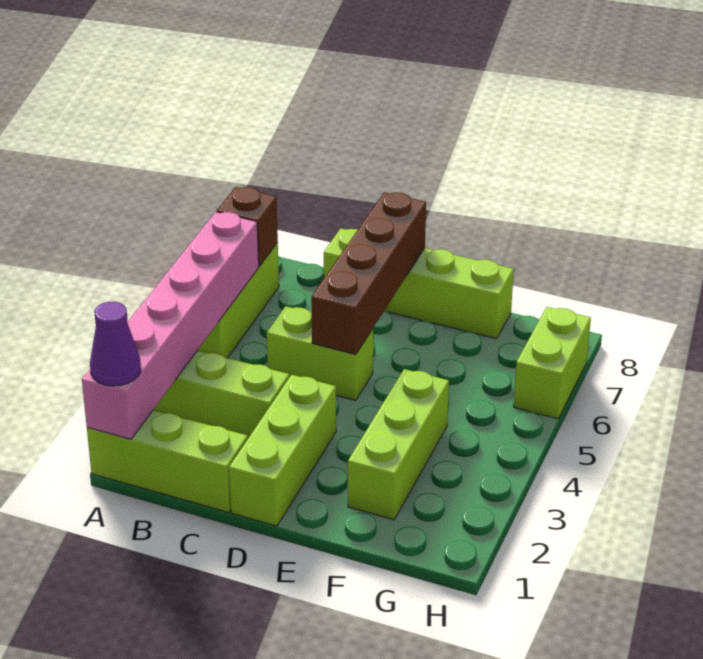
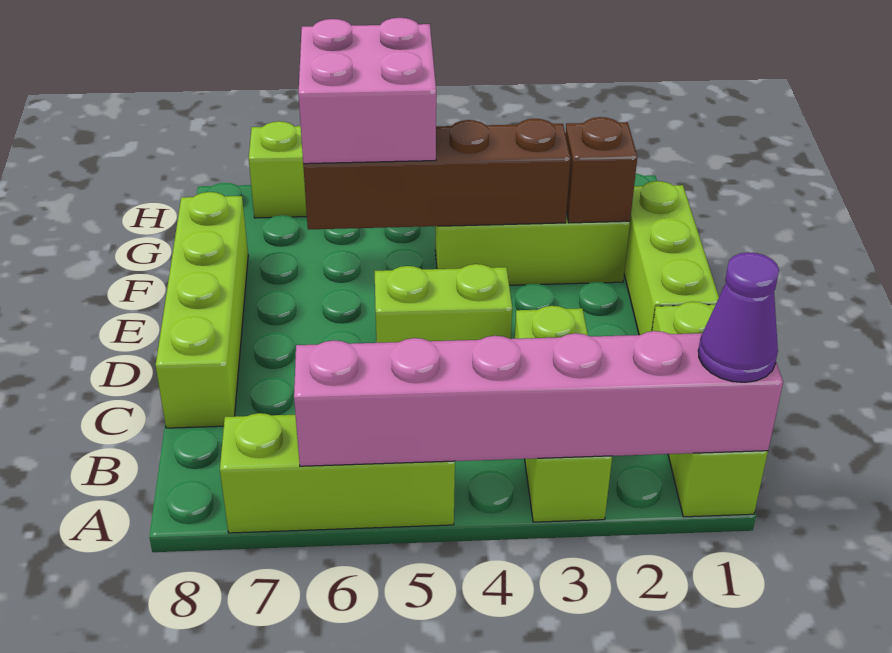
brown 1x1 brick [217,187,278,266] -> brown 1x1 brick moved to [565,117,637,223]
lime 1x2 brick [267,306,373,400] -> lime 1x2 brick turned to [375,264,512,343]
lime 1x3 brick [229,375,336,526] -> lime 1x3 brick turned to [624,181,719,335]
brown 1x4 brick [311,192,426,355] -> brown 1x4 brick moved to [303,119,571,229]
none -> pink 2x2 brick [298,18,436,164]

